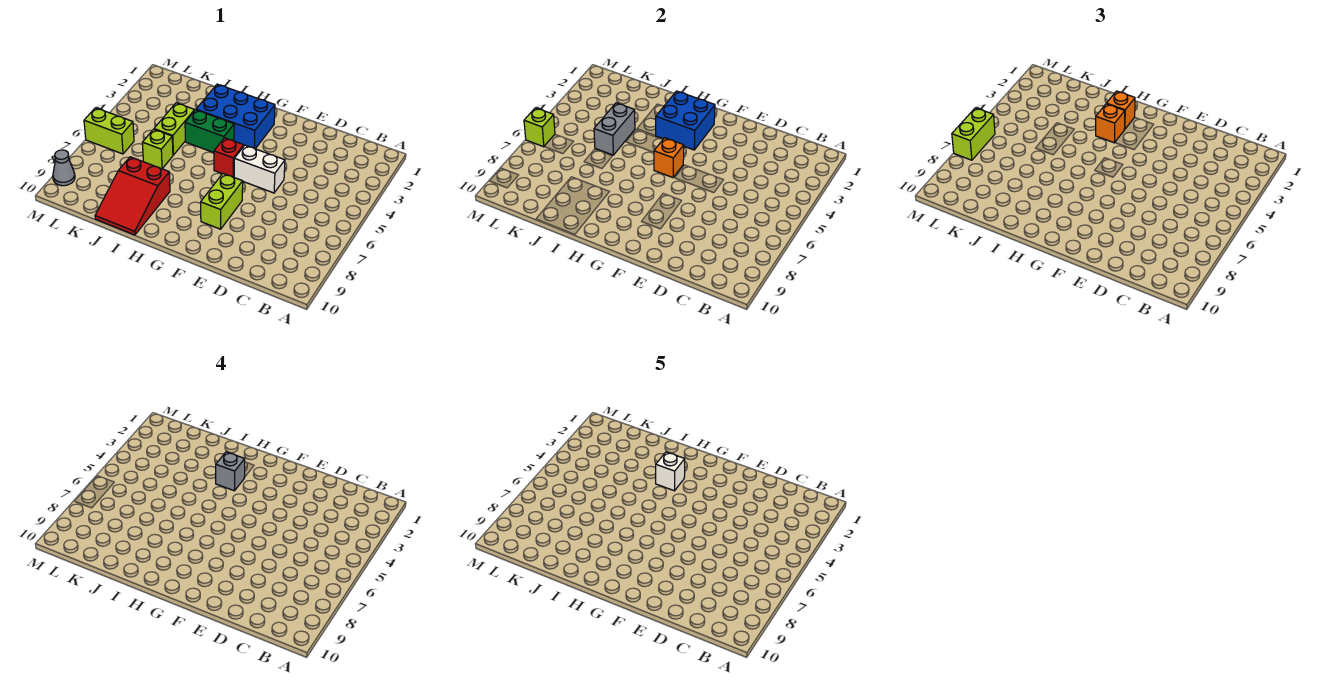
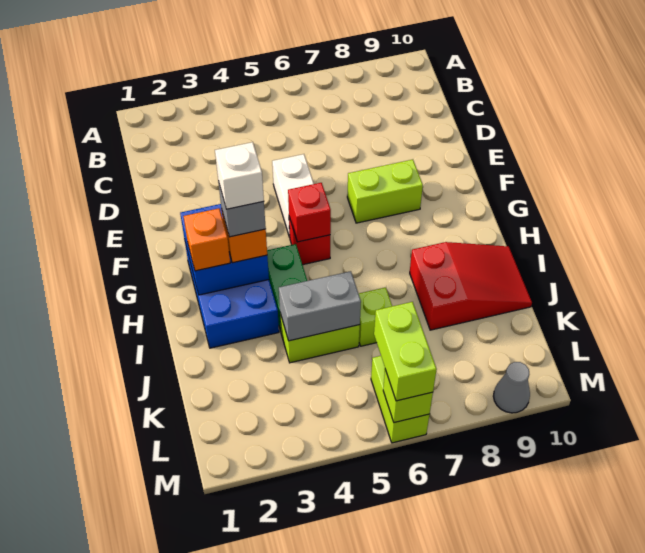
orange 1x1 brick [654,138,684,178] -> red 1x1 brick [288,183,331,242]
lime 1x2 brick [952,108,995,160] -> lime 1x2 brick turned to [374,302,437,401]

